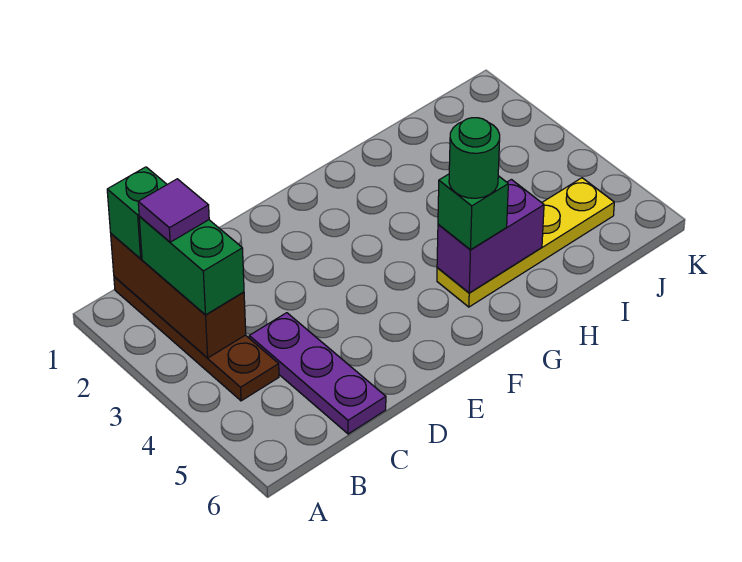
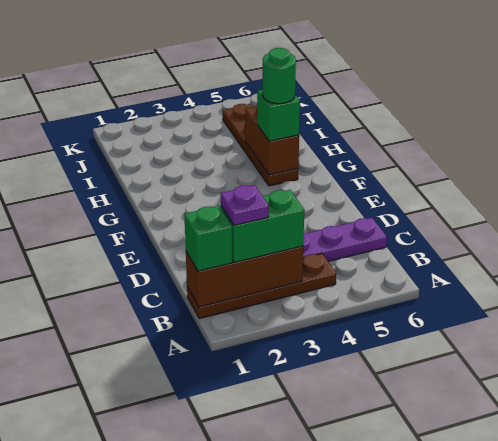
purple 1x1 tile [138,179,209,242] -> purple 1x1 plate [221,185,269,225]
yellow 1x4 plate [437,178,614,307] -> brown 1x4 plate [223,104,298,186]
purple 1x2 brick [437,180,544,293] -> brown 1x2 brick [245,106,299,175]

